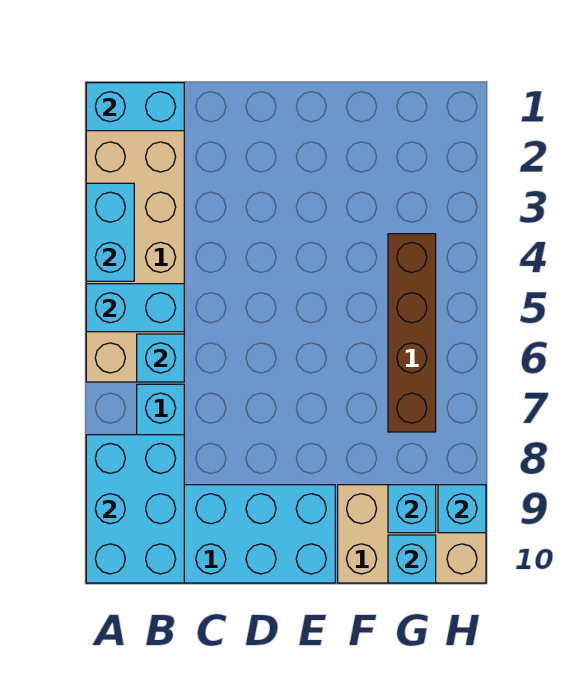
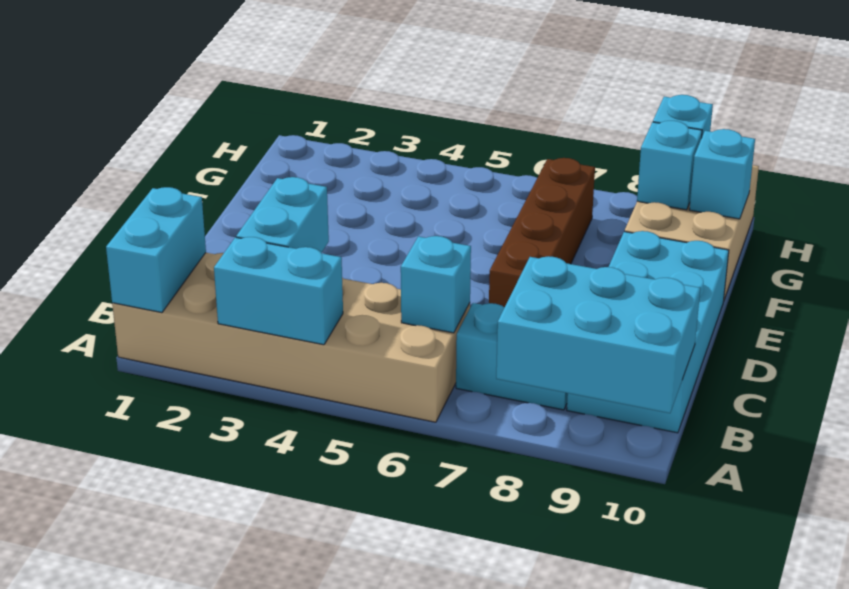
cyan 1x2 brick [86,284,184,332] -> cyan 1x2 brick moved to [236,177,329,253]
brown 1x4 brick [388,234,436,432] -> brown 1x4 brick turned to [489,158,595,307]

